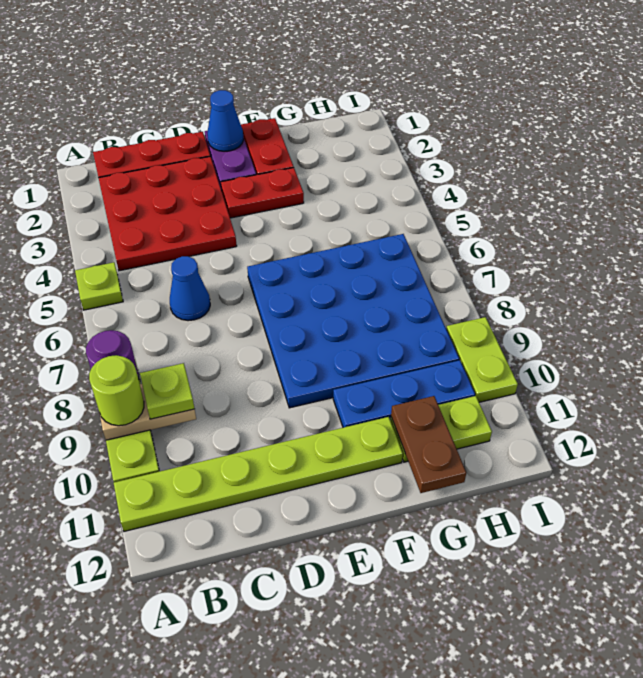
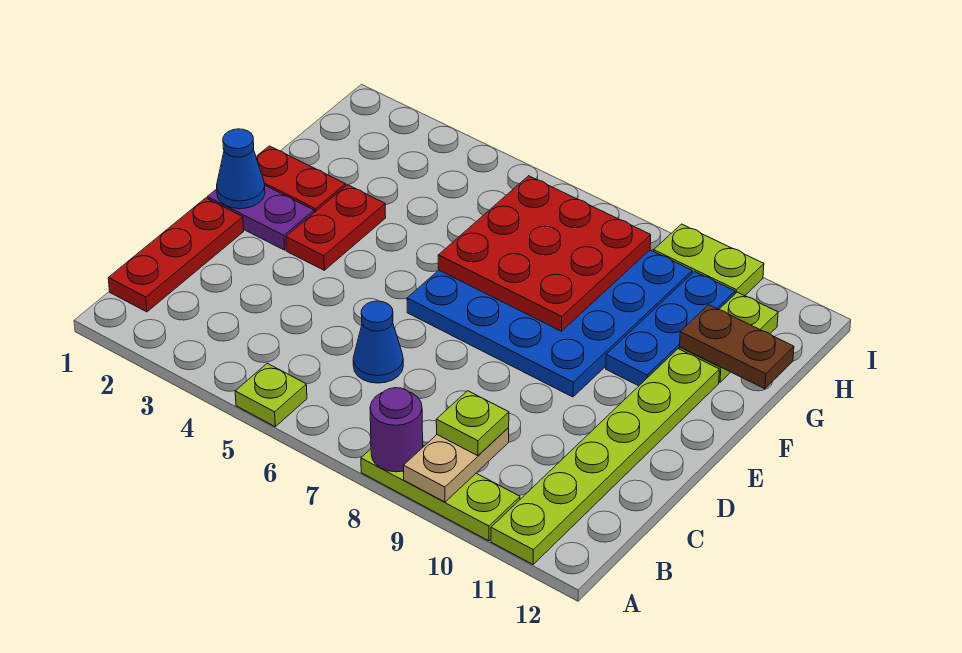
lime 1x1 round brick [89,355,144,426] -> none
red 3x3 plate [99,156,237,271] -> red 3x3 plate moved to [438,176,651,331]

